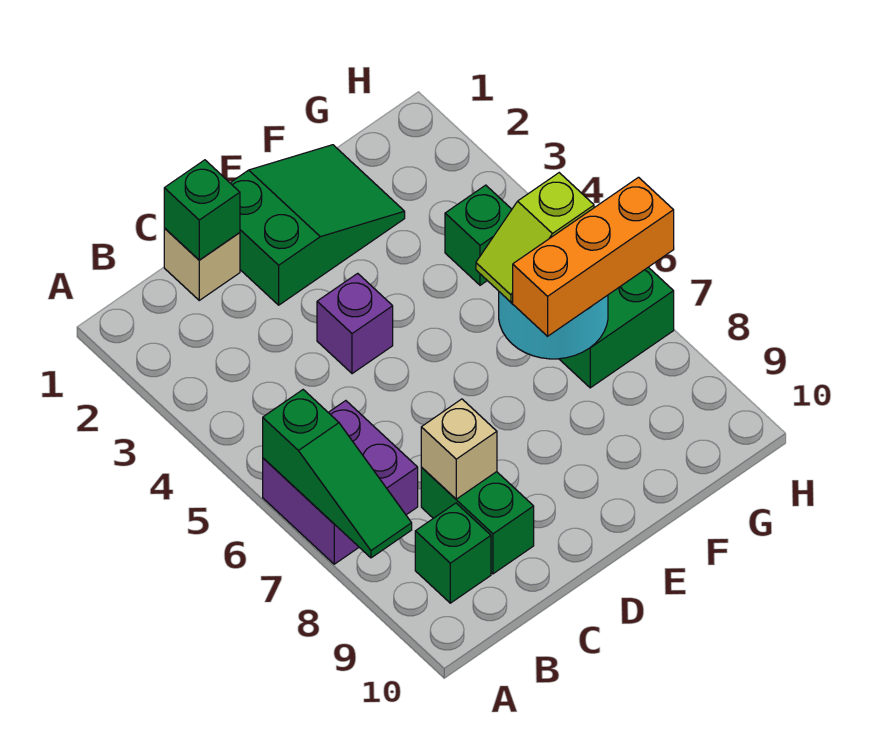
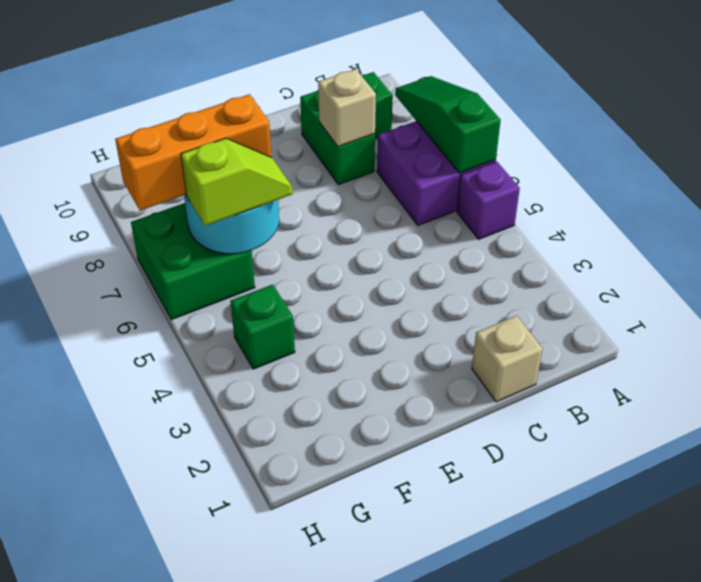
green 1x1 brick [164,160,240,260] -> none
green 2x3 slope [231,145,405,305] -> none
purple 1x1 brick [317,273,393,374] -> purple 1x1 brick moved to [457,162,520,239]

